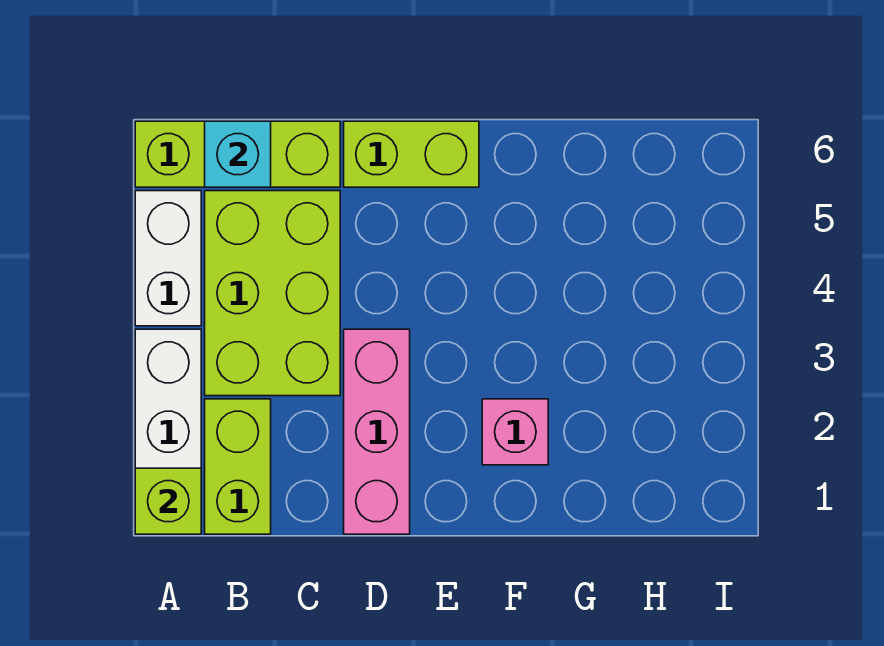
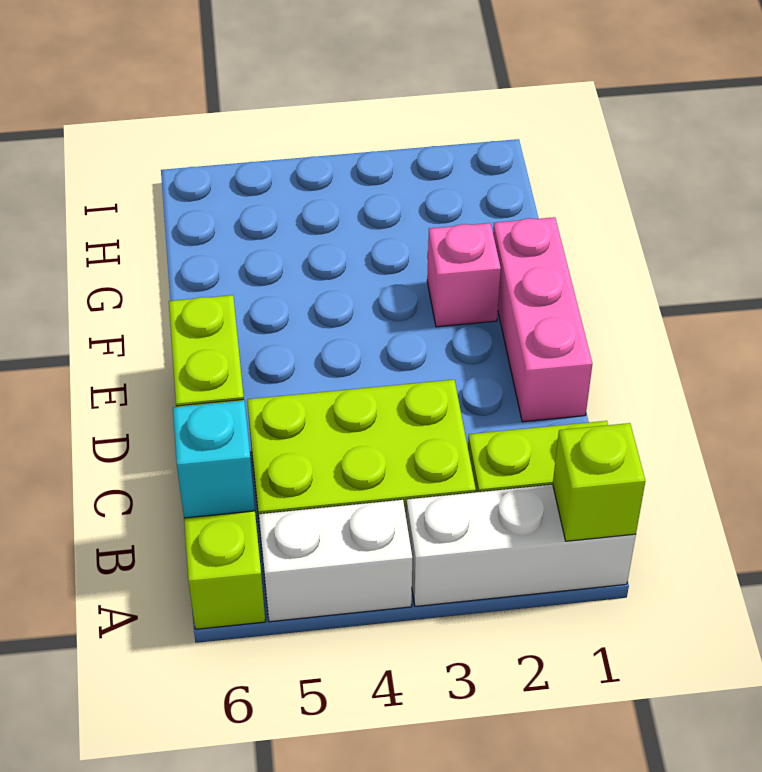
pink 1x3 brick [344,329,410,534] -> pink 1x3 brick turned to [493,217,592,422]

